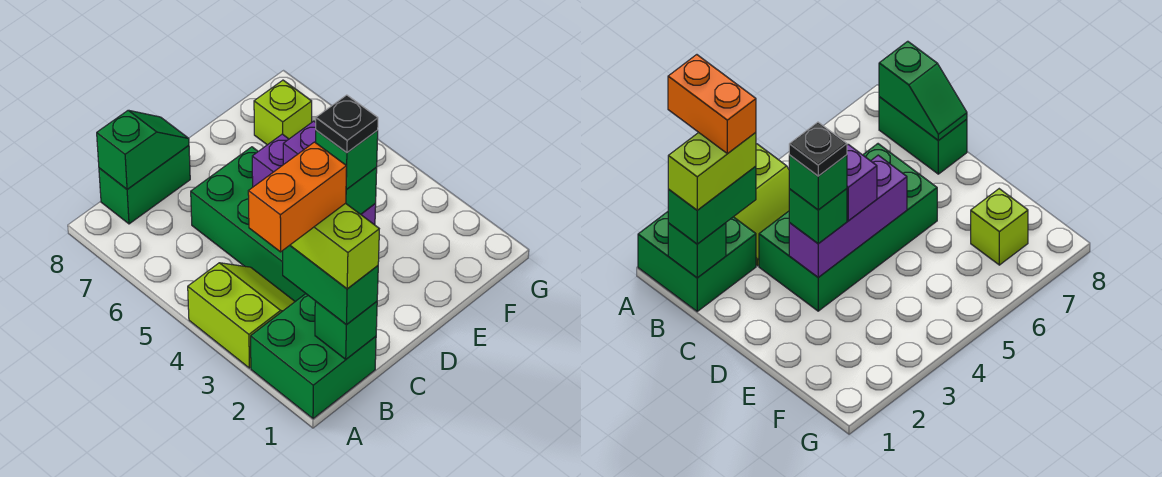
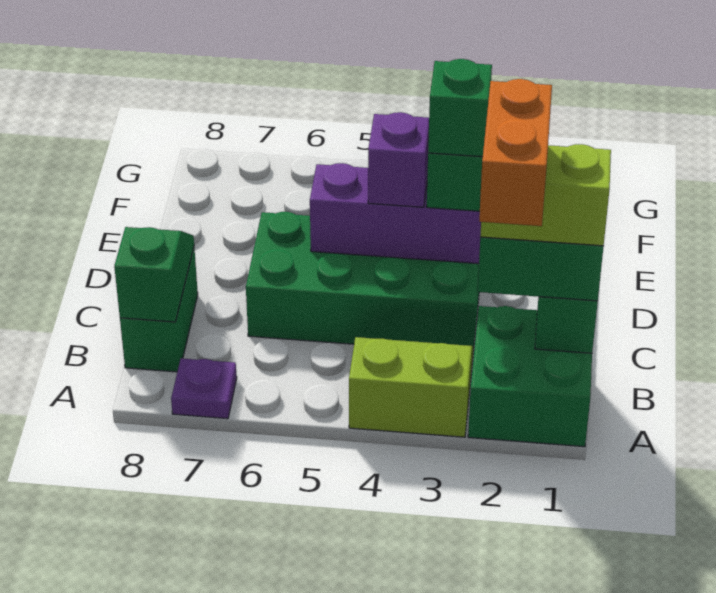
none -> purple 1x1 plate [171,358,237,419]
black 1x1 plate [316,95,378,152] -> none
lime 1x1 brick [254,80,312,145] -> none

